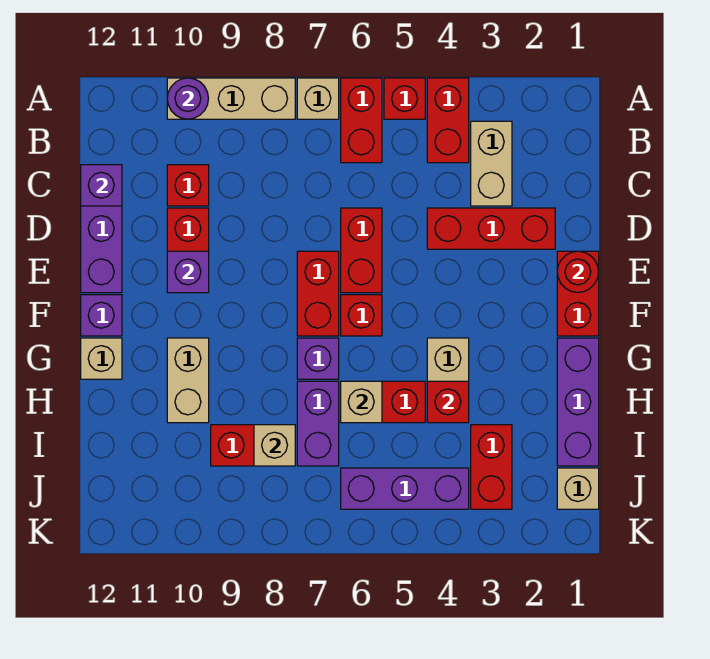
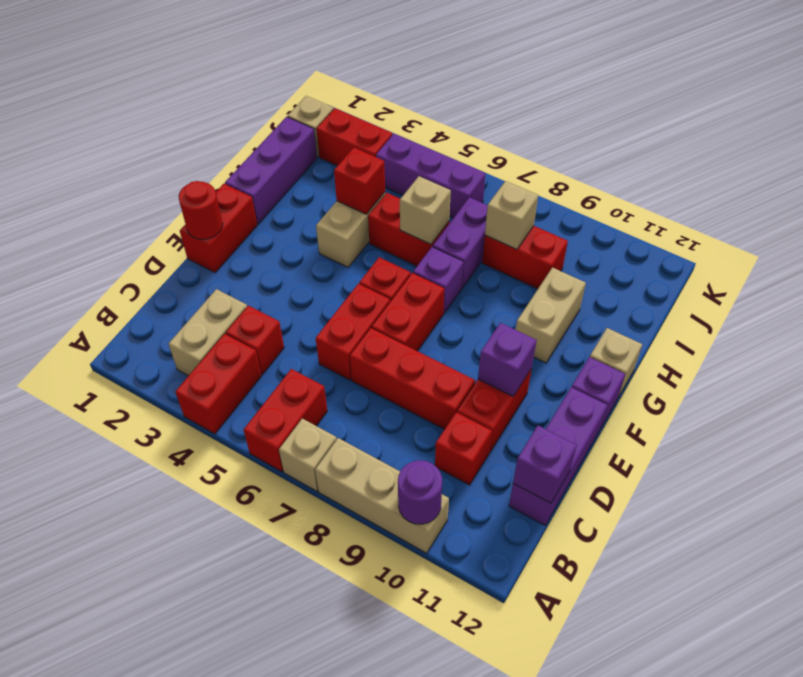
red 1x1 brick [384,78,425,119] -> red 1x1 brick moved to [226,306,284,374]
red 1x3 brick [427,208,555,249] -> red 1x3 brick moved to [350,328,475,429]
red 1x2 brick [471,425,512,509] -> red 1x2 brick turned to [316,108,392,166]

